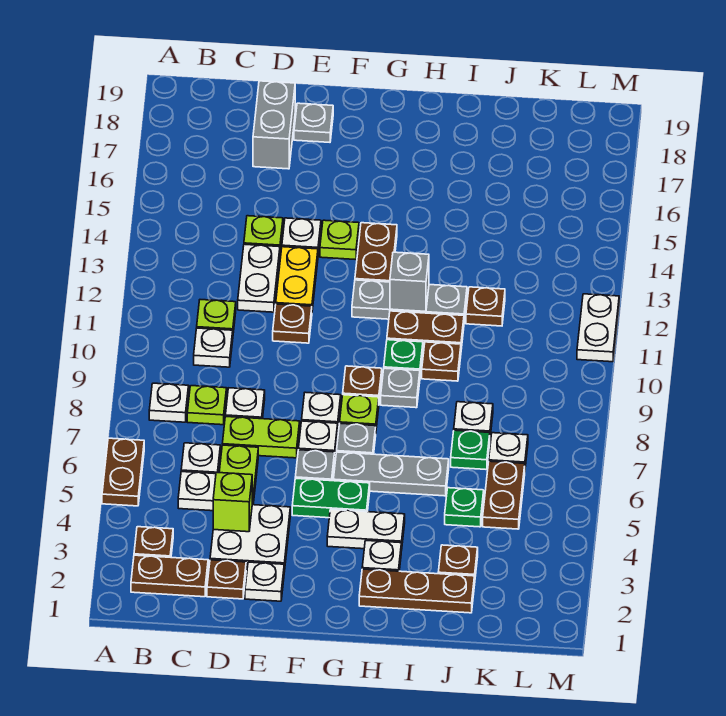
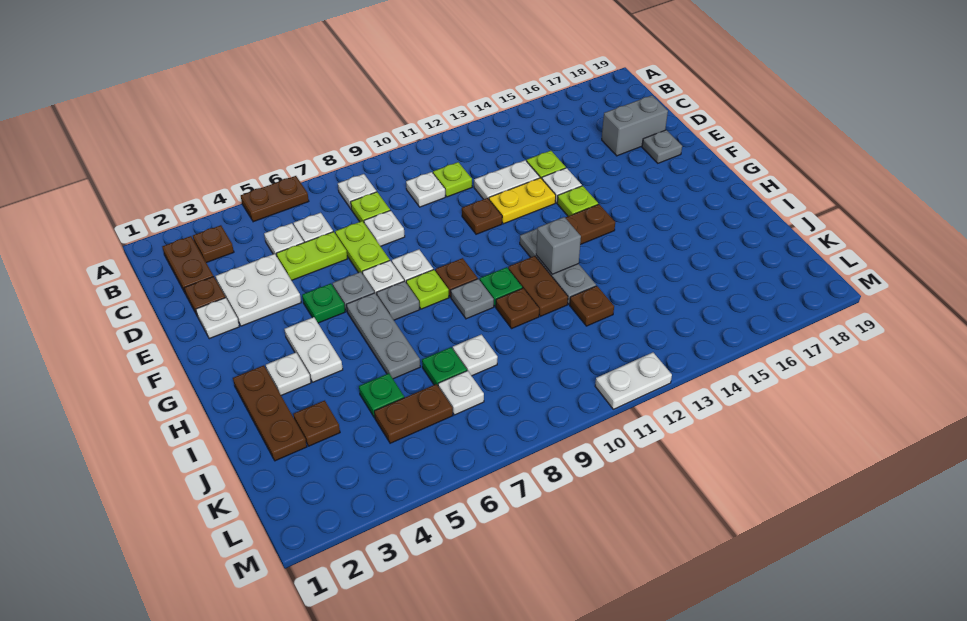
lime 1x1 brick [213,472,253,532] -> none
green 1x2 plate [292,478,370,518] -> green 1x1 plate [302,284,345,323]

